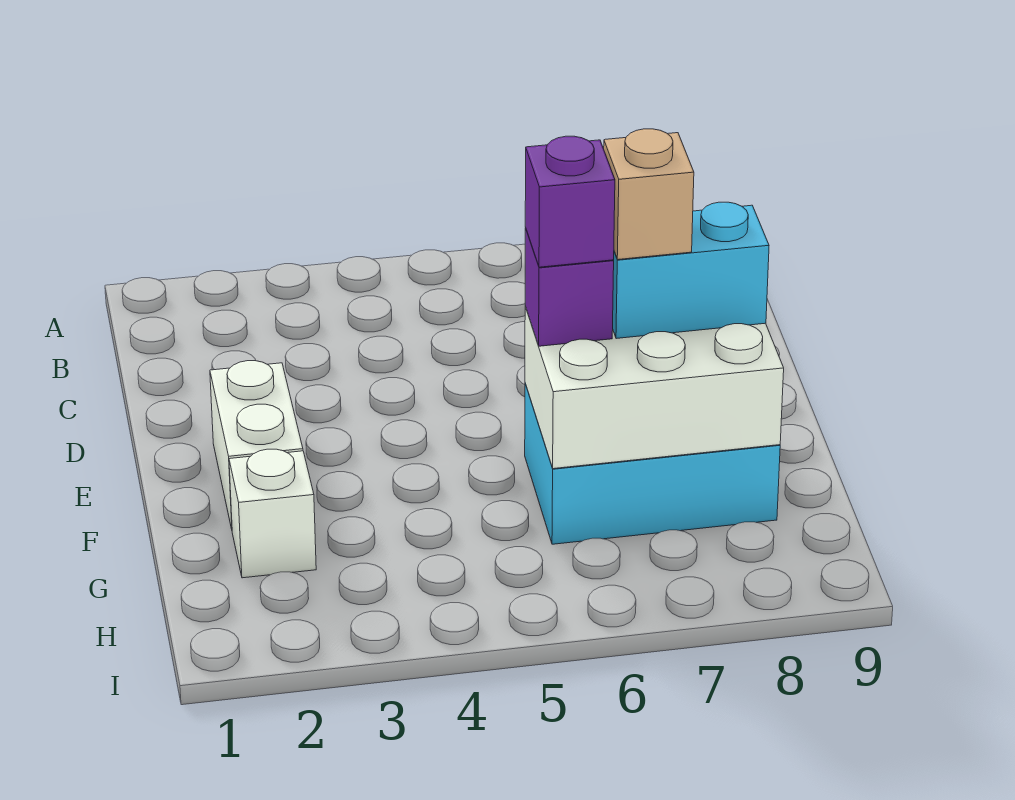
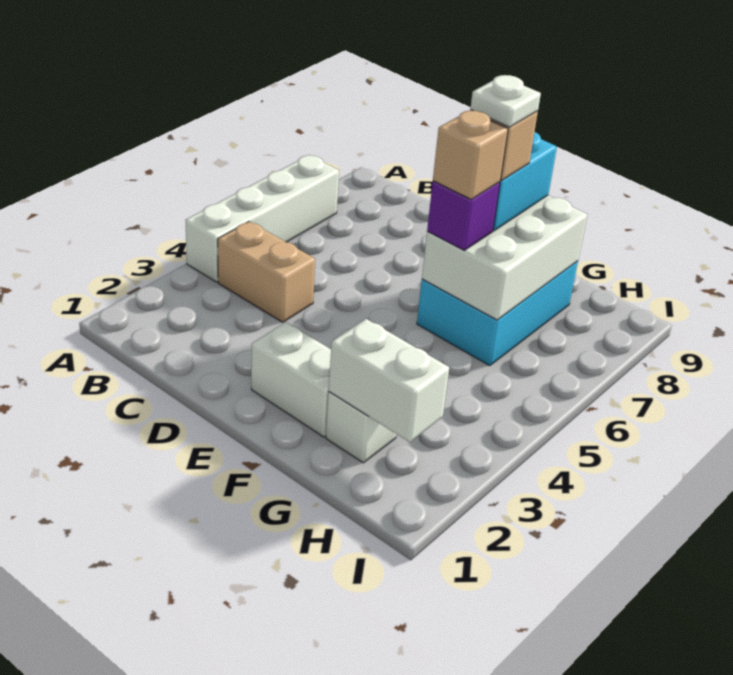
none -> white 1x4 brick [186,155,339,282]
none -> tan 1x2 brick [218,221,315,322]
purple 1x1 brick [525,136,615,267] -> tan 1x1 brick [433,110,508,200]
none -> white 1x1 plate [470,75,541,127]
none -> white 1x2 brick [329,319,449,442]

